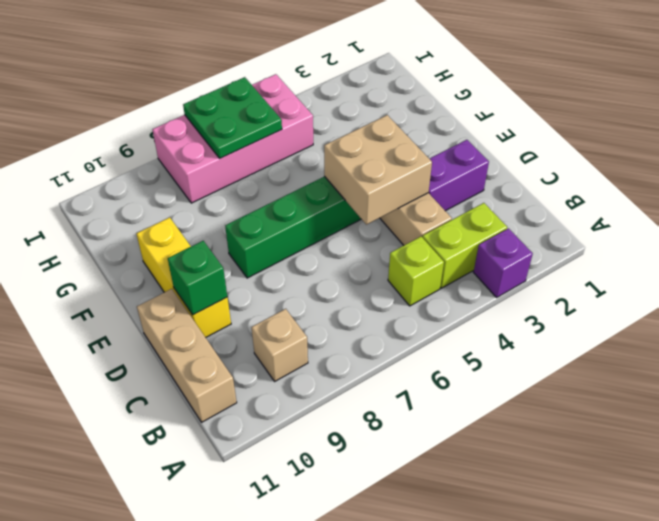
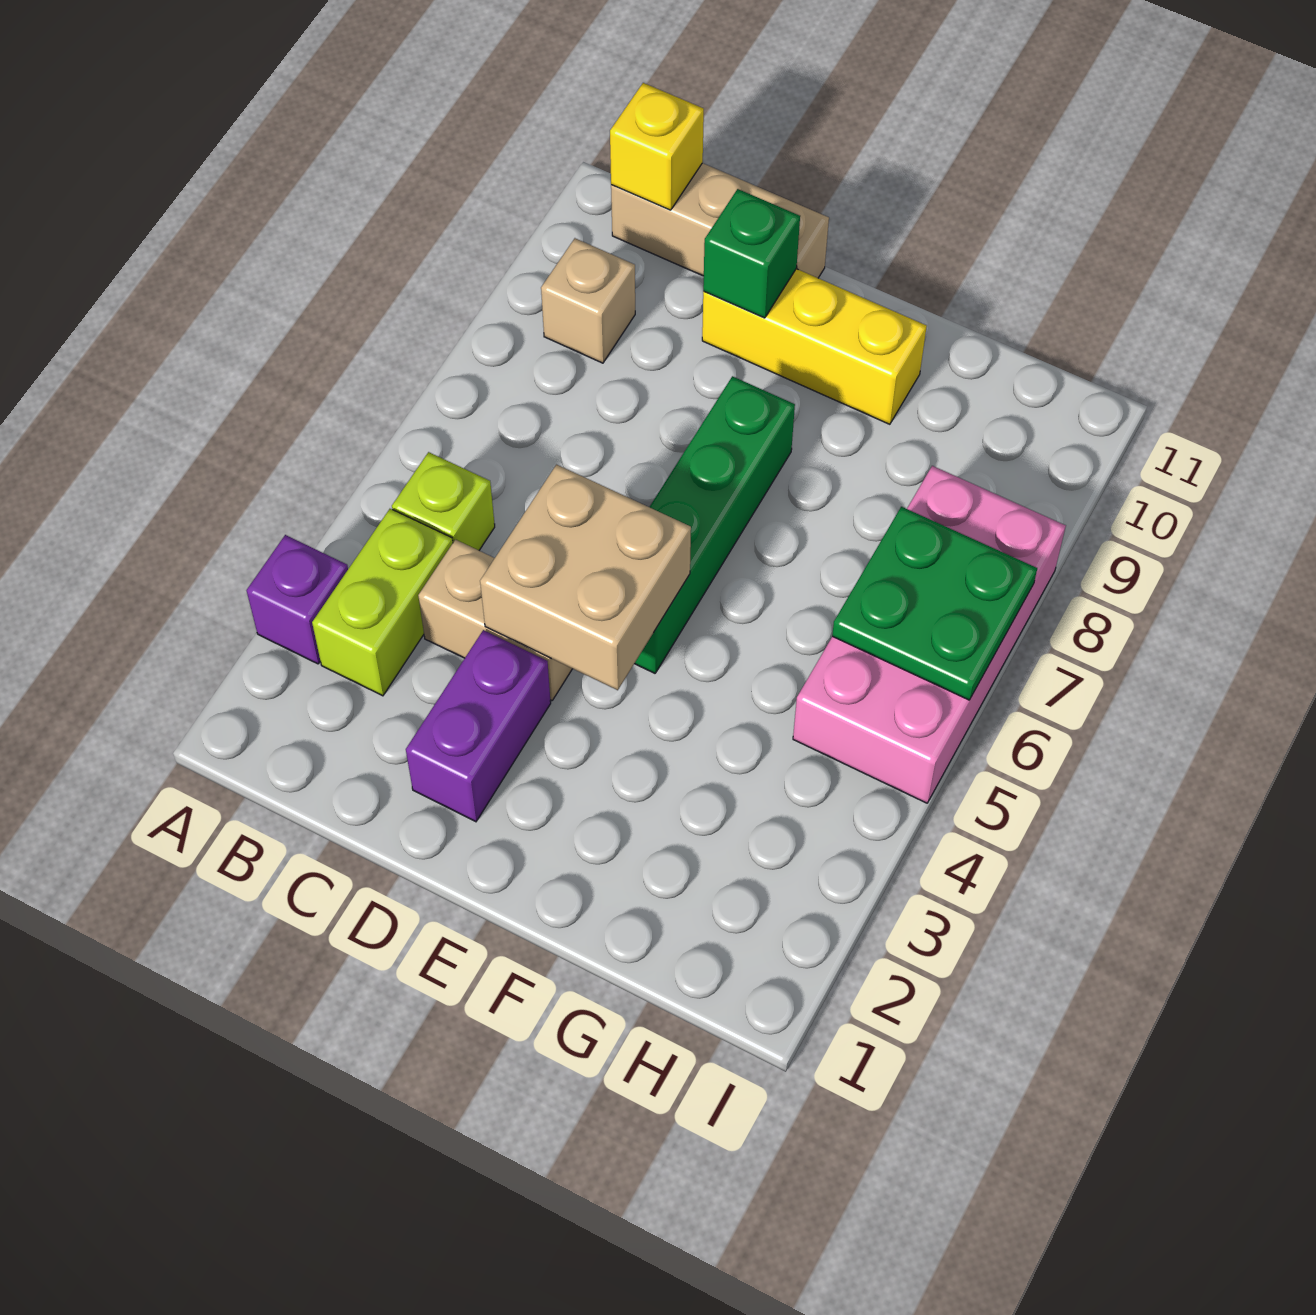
none -> yellow 1x1 brick [610,83,704,210]

